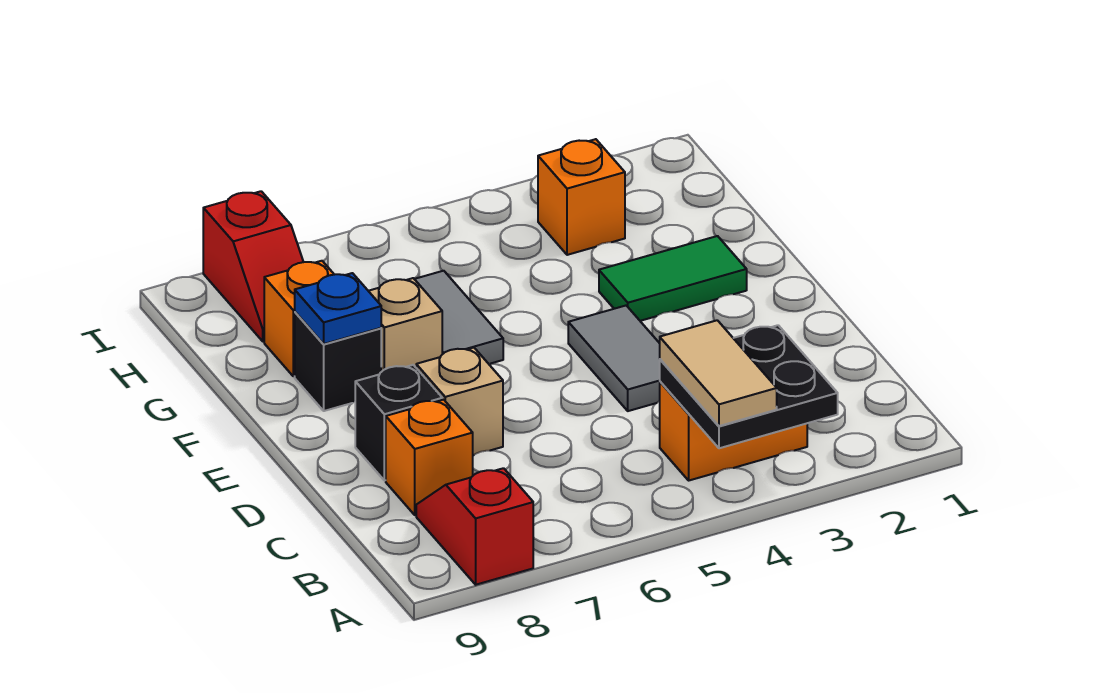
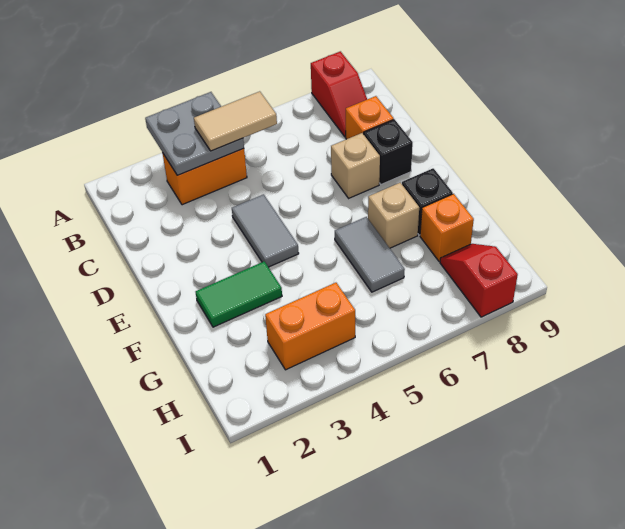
black 2x2 plate [660,325,838,448] -> grey 2x2 plate [145,92,244,175]
tan 1x2 tile [660,320,777,426] -> tan 1x2 tile turned to [194,91,277,151]
blue 1x1 plate [295,273,381,344] -> none
orange 1x1 brick [538,139,625,255] -> orange 1x2 brick [265,283,355,370]

